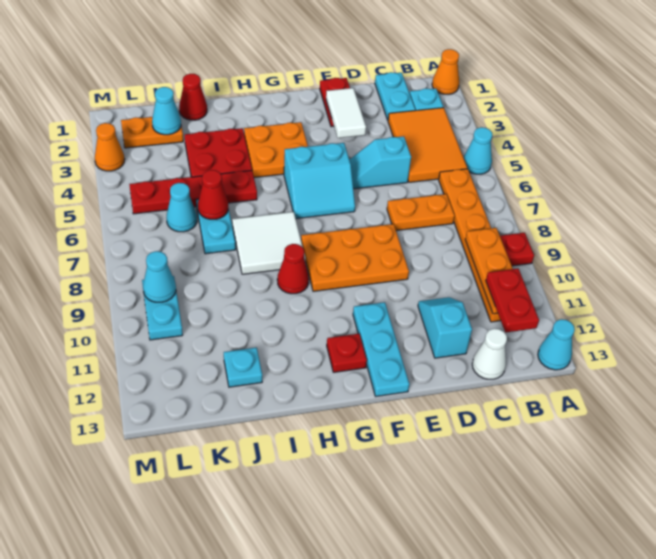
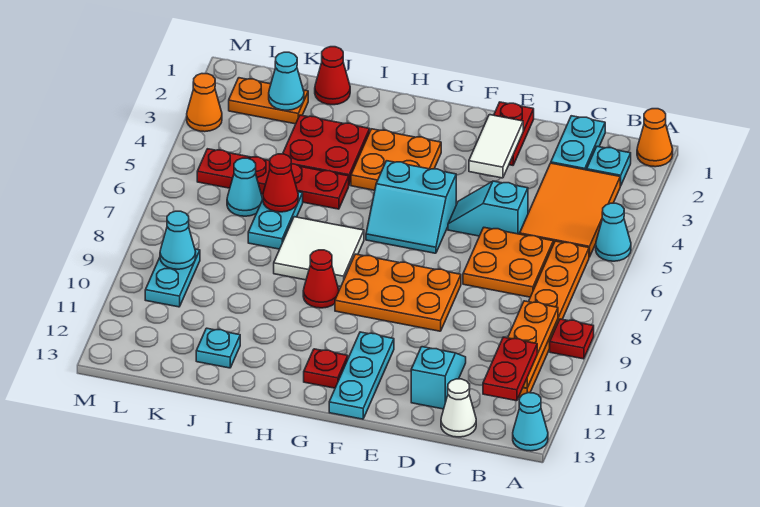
orange 1x2 plate [387,194,455,231] -> orange 2x2 plate [463,228,553,297]

